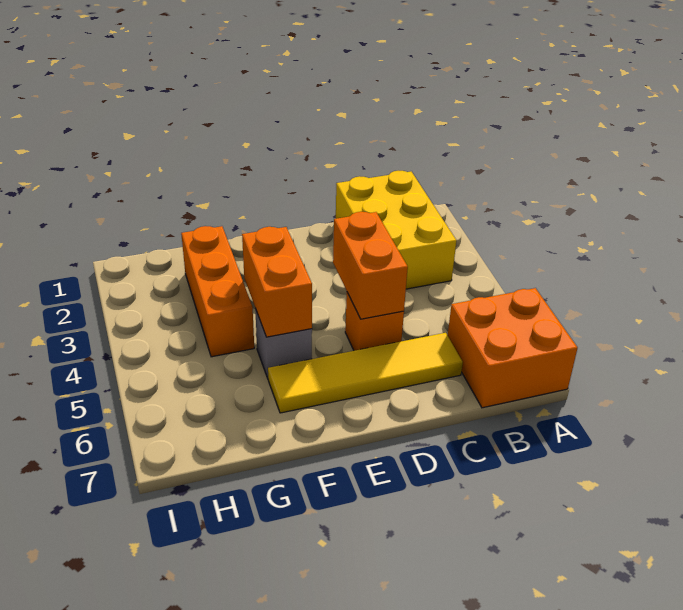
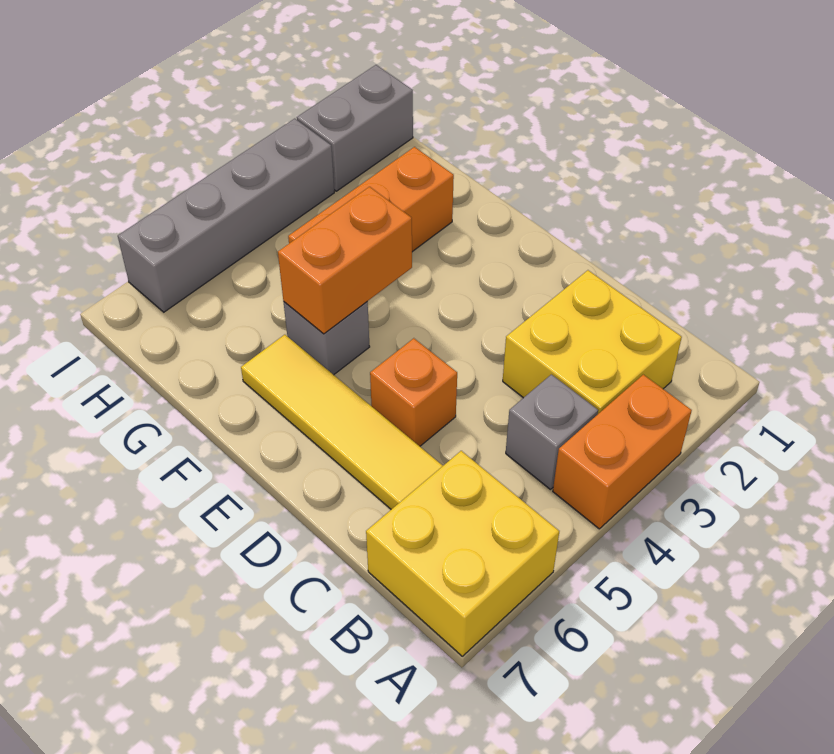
orange 2x2 brick [448,288,577,408] -> yellow 2x2 brick [366,451,559,656]
yellow 2x3 brick [336,171,457,289] -> yellow 2x2 brick [503,270,682,414]
none -> grey 1x1 brick [506,375,598,489]
orange 1x2 brick [333,212,408,319] -> orange 1x2 brick moved to [553,375,692,529]
none -> grey 1x2 brick [297,65,413,191]
none -> grey 1x4 brick [118,119,334,312]

